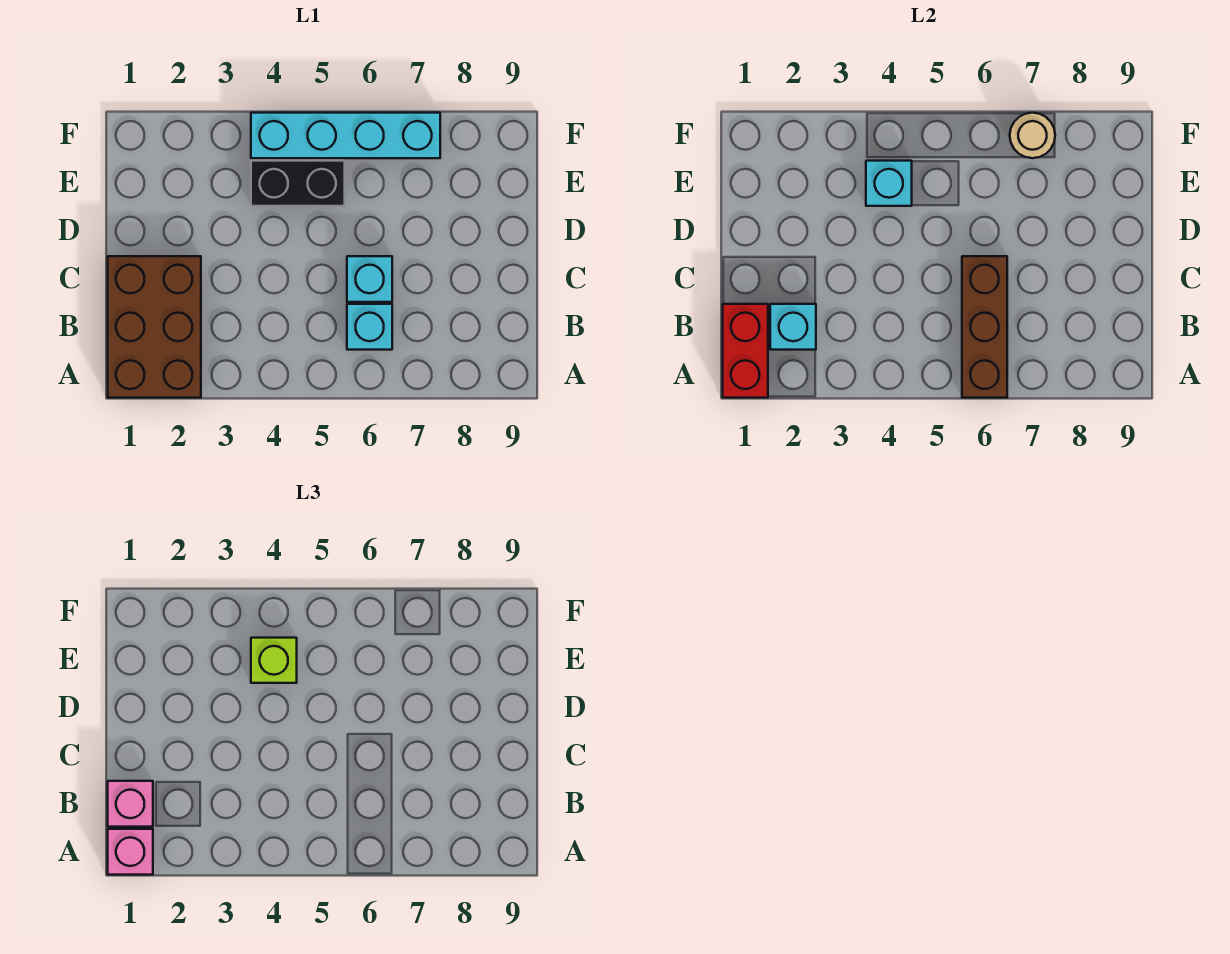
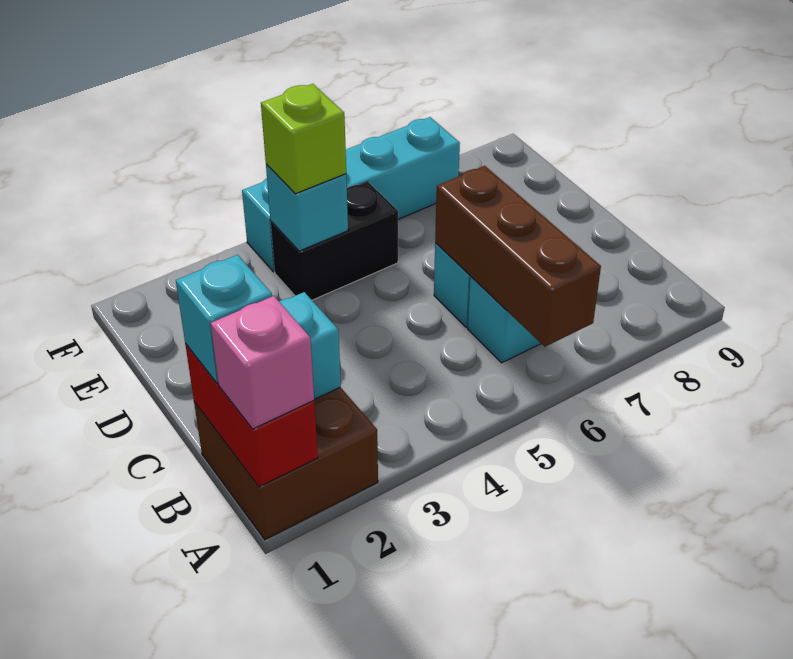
brown 2x3 brick [108,256,201,398] -> brown 2x2 brick [194,387,378,540]
pink 1x1 brick [108,781,153,827] -> cyan 1x1 brick [176,255,272,383]
tan 1x1 round brick [1010,113,1055,158] -> none

